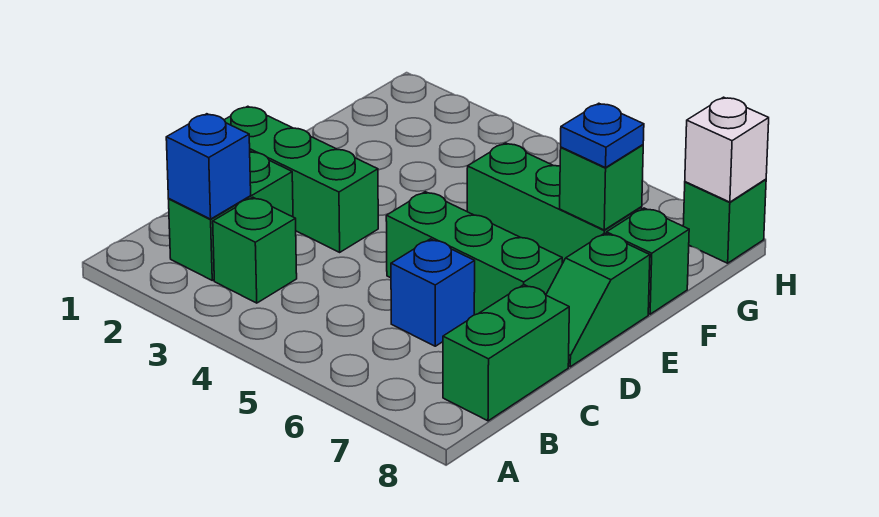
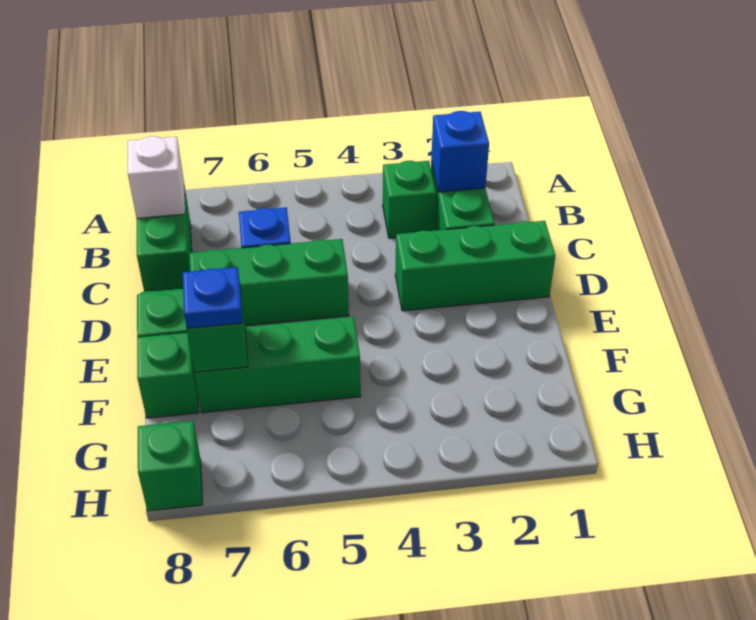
white 1x1 brick [685,97,769,202] -> white 1x1 brick moved to [128,136,185,218]

